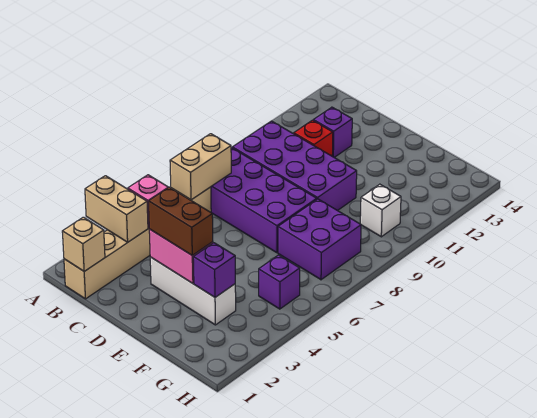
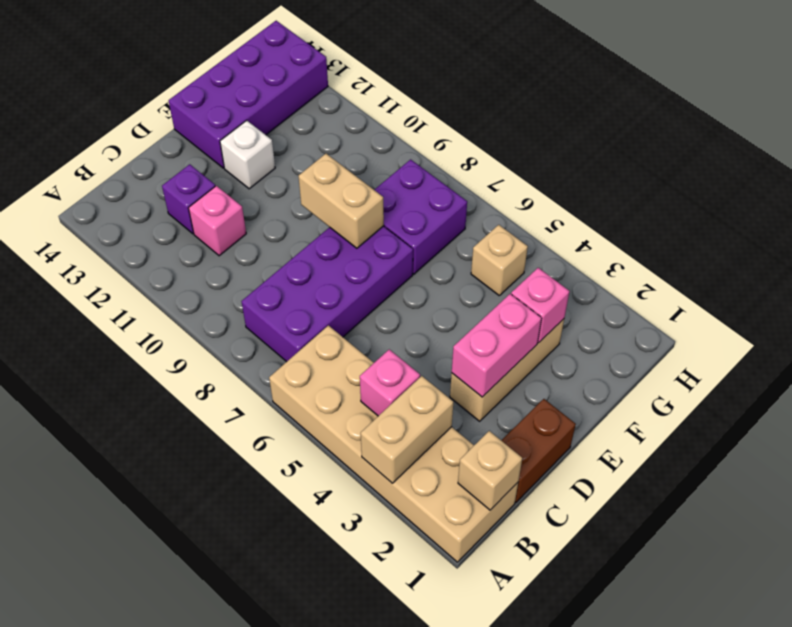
tan 1x6 brick [64,187,211,299] -> tan 2x6 brick [269,325,518,562]
tan 1x2 brick [170,134,231,200] -> tan 1x2 brick moved to [299,154,384,248]
purple 2x4 brick [232,121,357,211] -> purple 2x4 brick moved to [169,21,328,168]
red 1x1 brick [294,120,333,156] -> pink 1x1 brick [189,186,246,256]
white 1x3 brick [150,257,236,325] -> tan 1x3 brick [450,319,564,421]
brown 1x2 brick [149,187,213,255] -> brown 1x2 brick moved to [501,399,576,503]
purple 1x1 brick [193,243,235,297] -> pink 1x1 brick [511,268,570,343]
purple 1x1 brick [259,255,300,309] -> tan 1x1 brick [471,225,528,295]
white 1x1 brick [360,184,401,237] -> white 1x1 brick moved to [220,120,275,189]

